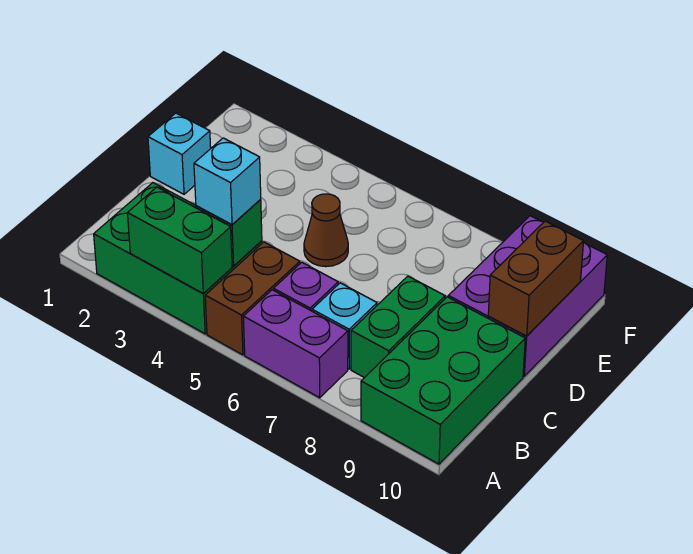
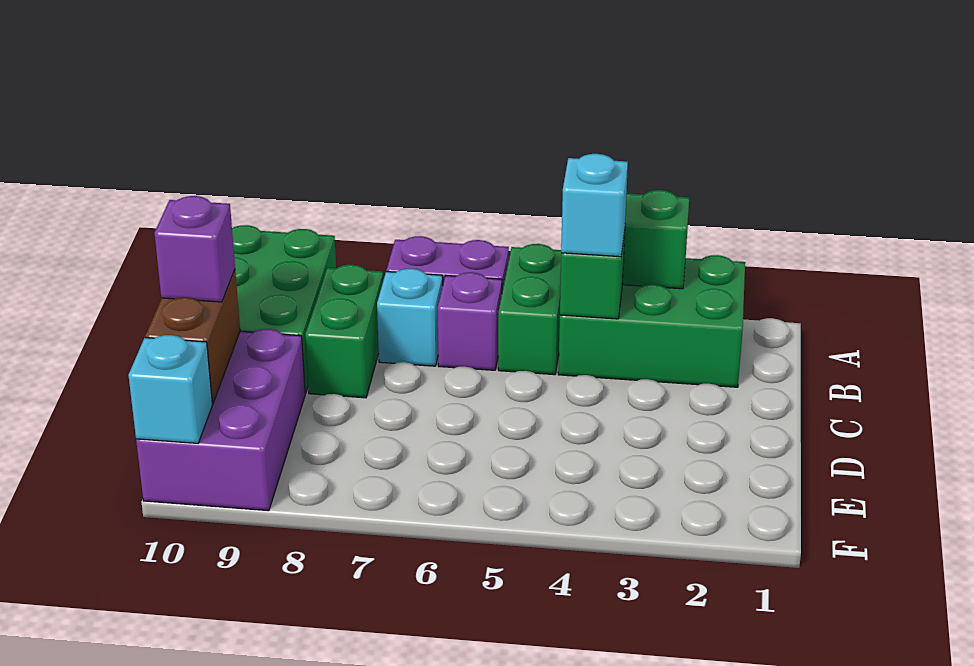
brown 1x2 brick [205,242,300,355] -> green 1x2 brick [498,244,561,375]
cyan 1x1 brick [148,113,211,194] -> cyan 1x1 brick moved to [128,335,213,443]
brown 1x1 cone [304,194,348,267] -> none
none -> purple 1x1 brick [154,196,235,302]

